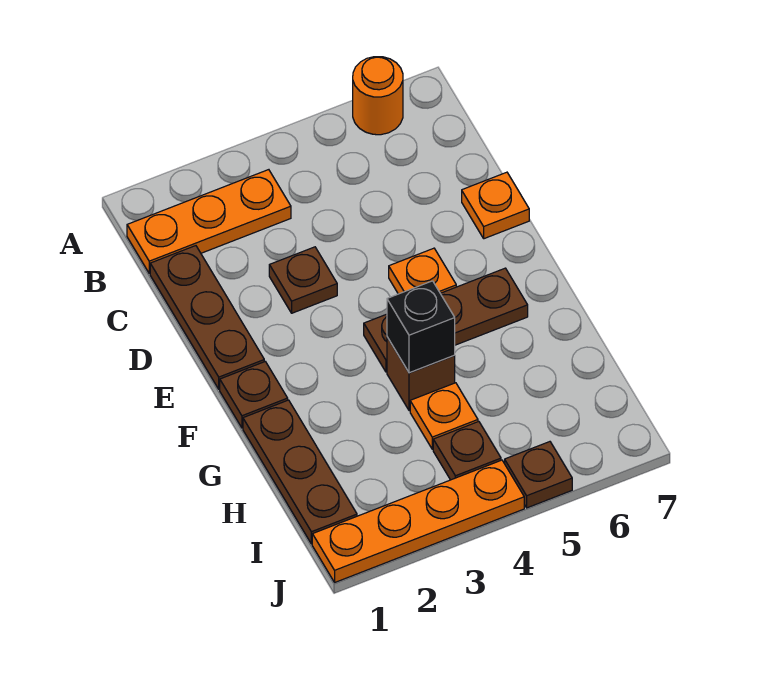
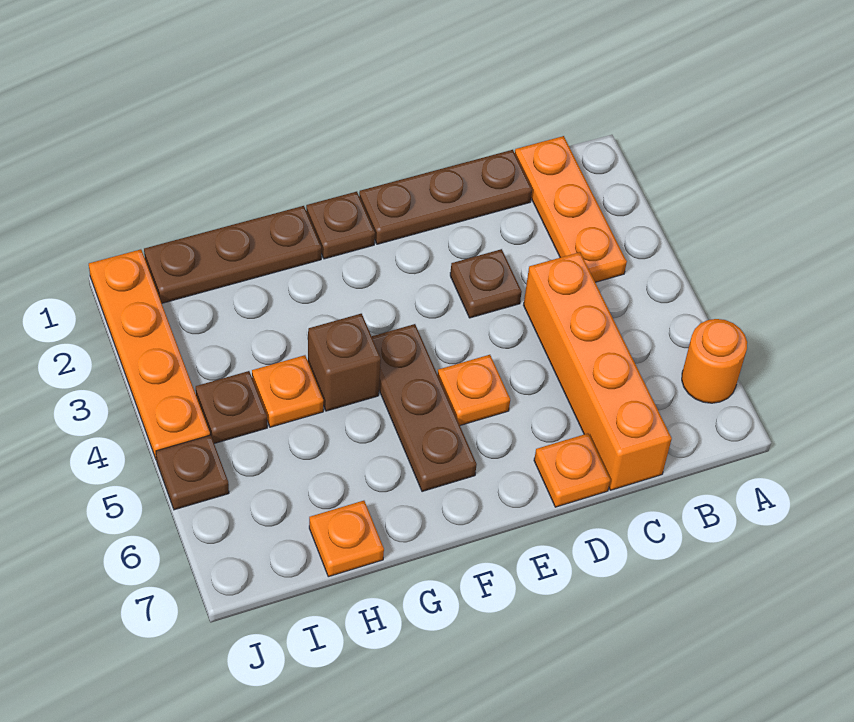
none -> orange 1x4 brick [524,252,672,490]
black 1x1 brick [387,281,455,373] -> none
none -> orange 1x1 plate [309,501,384,577]

